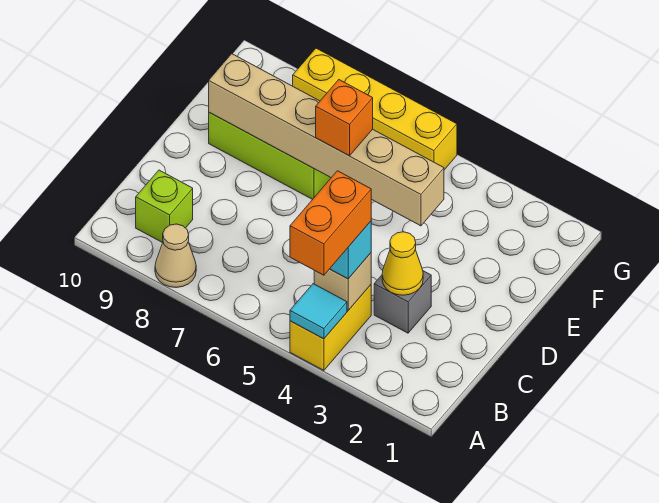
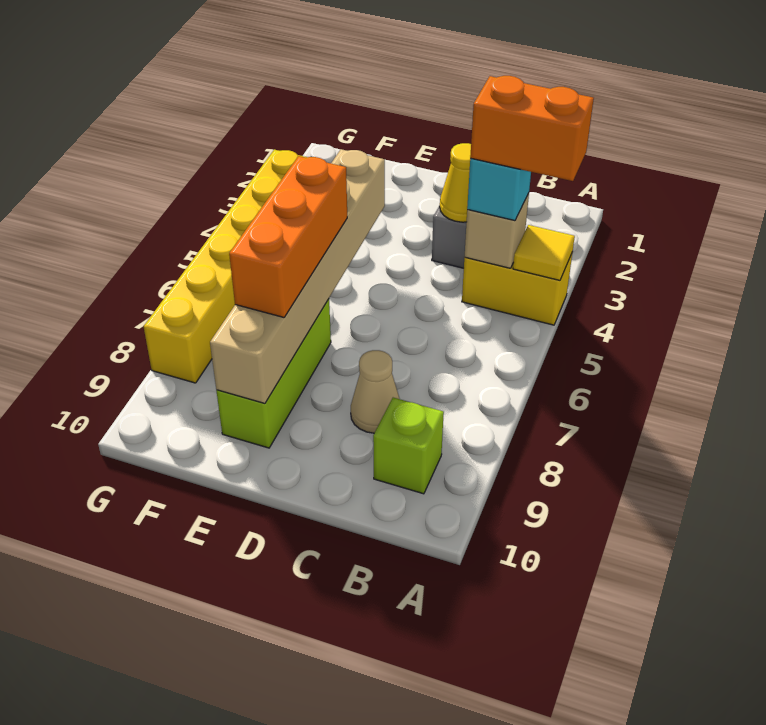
cyan 1x1 tile [290,284,347,339] -> yellow 1x1 tile [513,225,575,280]
tan 1x1 cone [155,224,196,288] -> tan 1x1 cone moved to [351,350,400,433]
orange 1x1 brick [316,80,373,156] -> orange 1x3 brick [229,156,347,317]
yellow 1x4 brick [293,48,457,170] -> yellow 1x6 brick [144,150,307,383]

